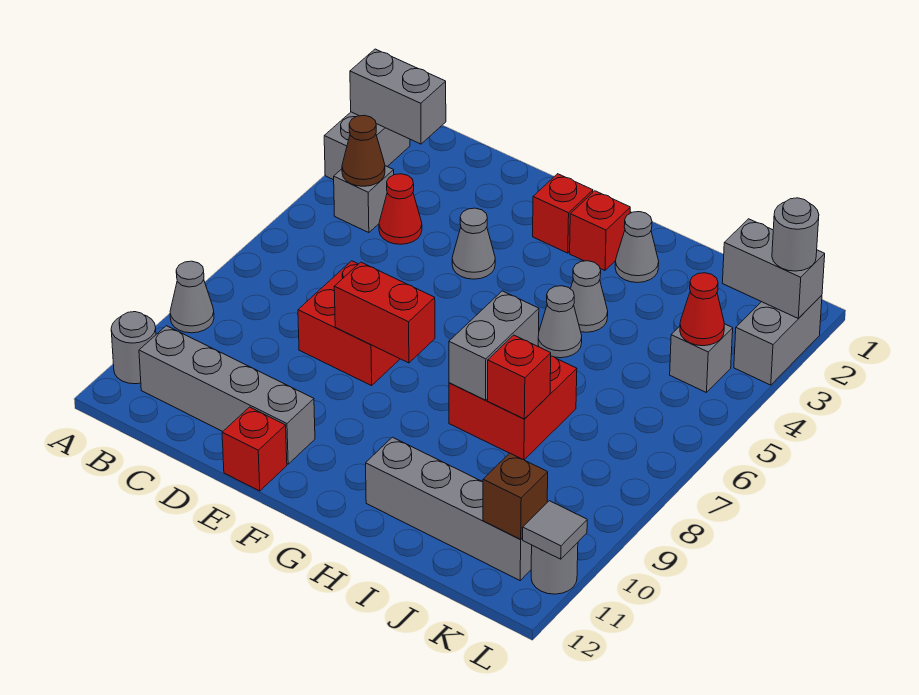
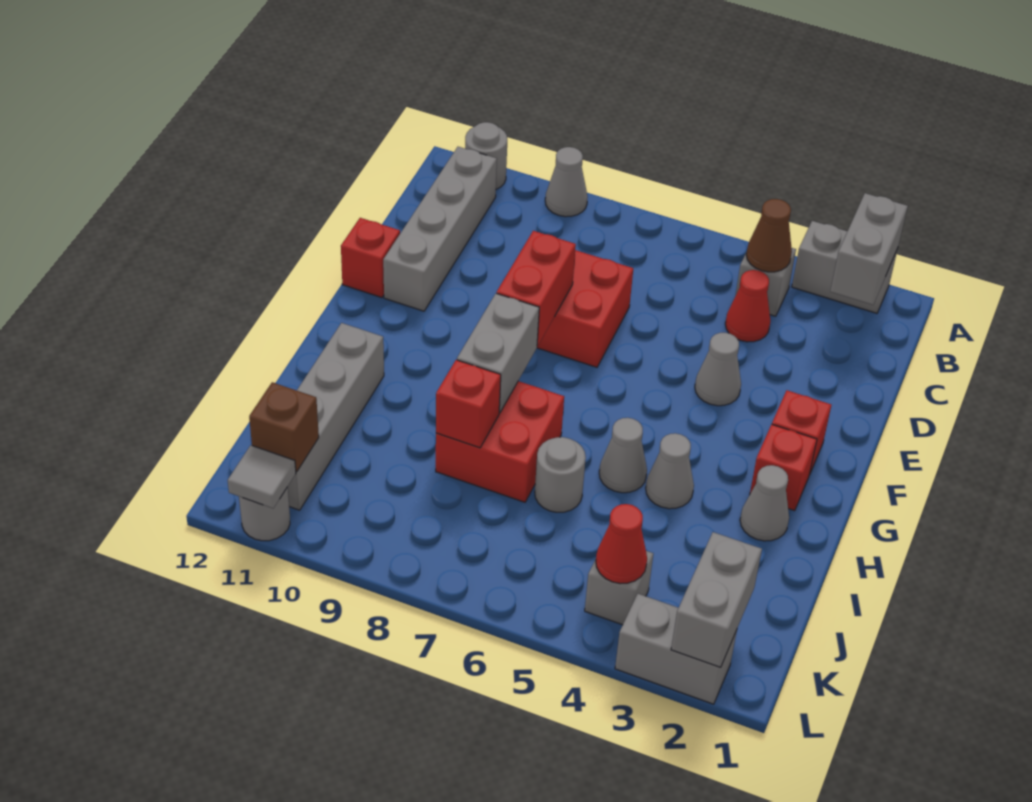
grey 1x2 brick [449,291,539,400] -> grey 1x2 brick turned to [457,293,539,413]
grey 1x1 round brick [772,198,819,271] -> grey 1x1 round brick moved to [535,437,586,512]

